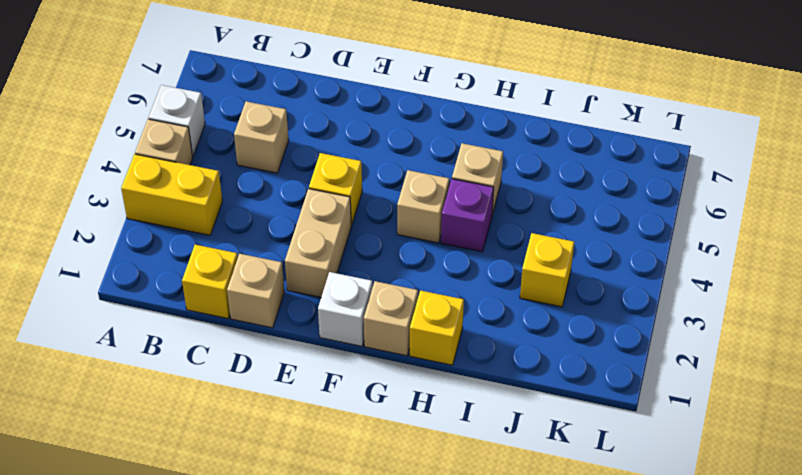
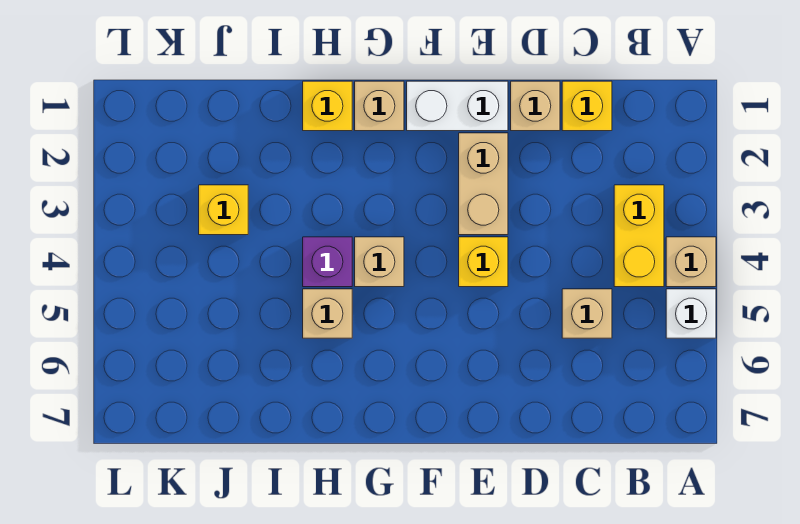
yellow 1x2 brick [121,154,222,235] -> yellow 1x2 brick turned to [614,185,664,287]
white 1x1 brick [318,272,373,346] -> white 1x2 brick [407,81,508,131]

